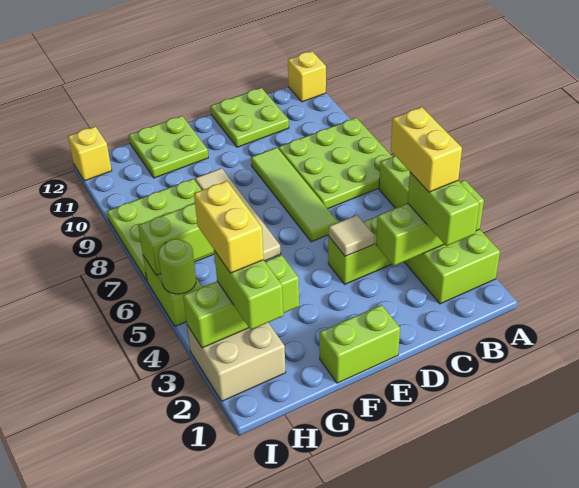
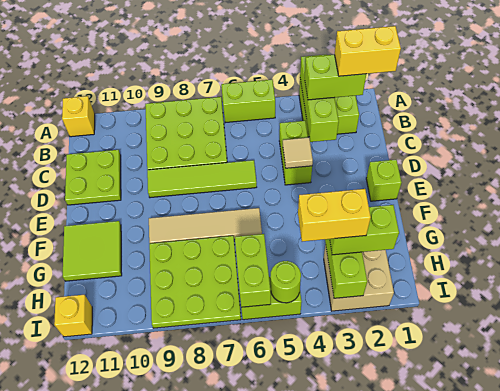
yellow 1x2 brick [391,107,462,192] -> yellow 1x2 brick moved to [335,26,401,76]
lime 1x2 brick [320,305,400,383] -> lime 1x1 brick [366,160,402,201]
lime 2x2 plate [129,116,208,178] -> lime 2x2 tile [63,221,122,281]

